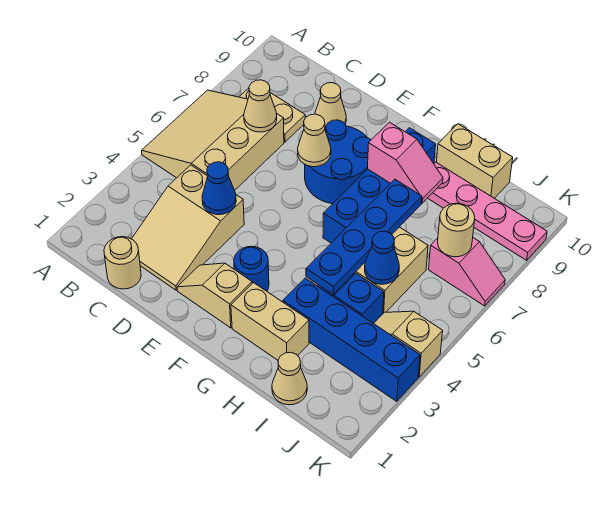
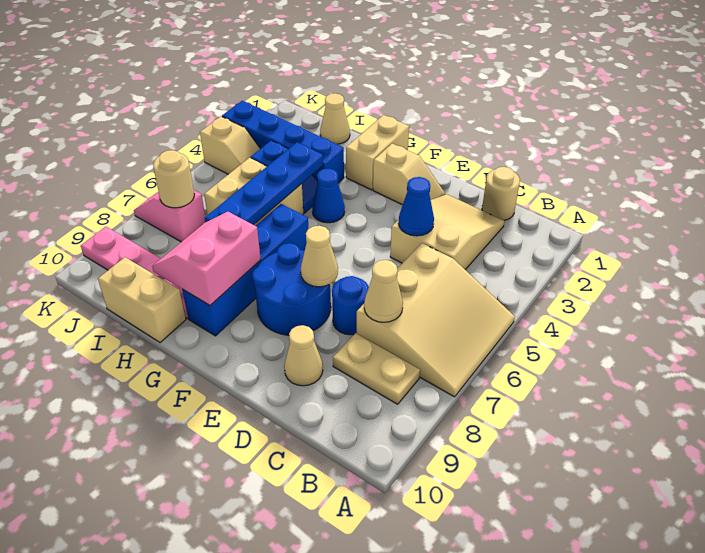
blue 1x1 round brick [234,246,269,291] -> blue 1x1 round brick moved to [332,276,369,335]
tan 1x2 brick [231,283,309,360] -> tan 1x2 brick turned to [346,115,409,190]
pink 1x2 slope [368,122,443,203] -> pink 2x2 slope [152,212,261,305]
blue 1x1 cone [365,231,399,284] -> blue 1x1 cone moved to [312,168,345,223]

